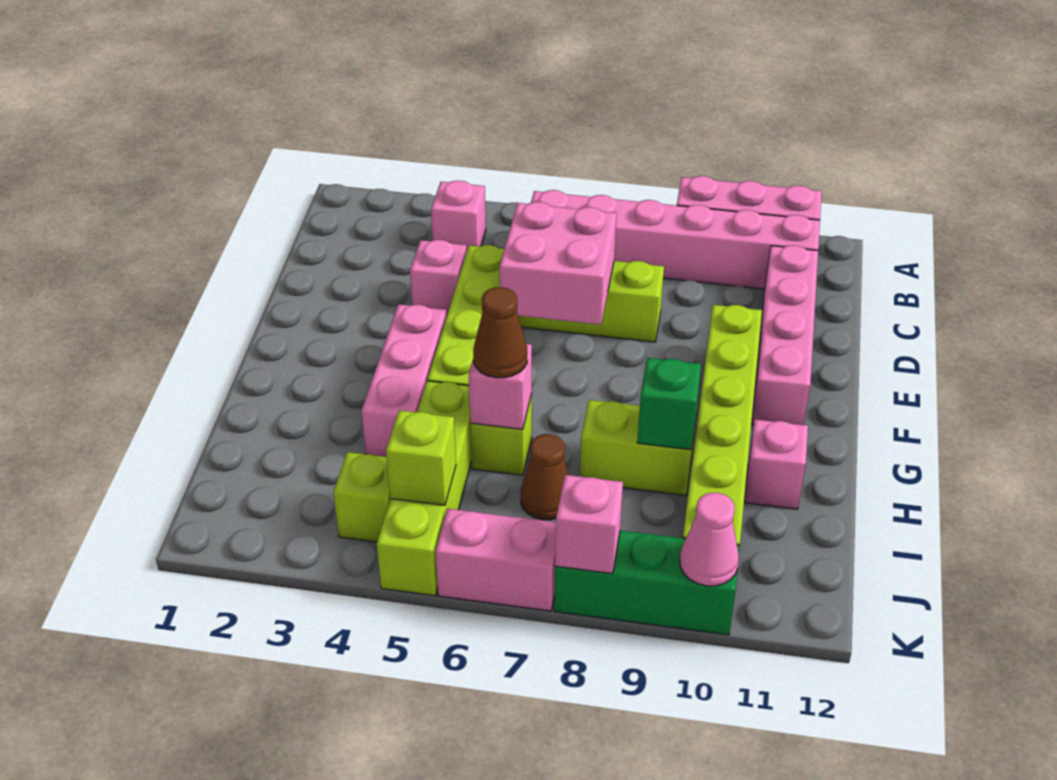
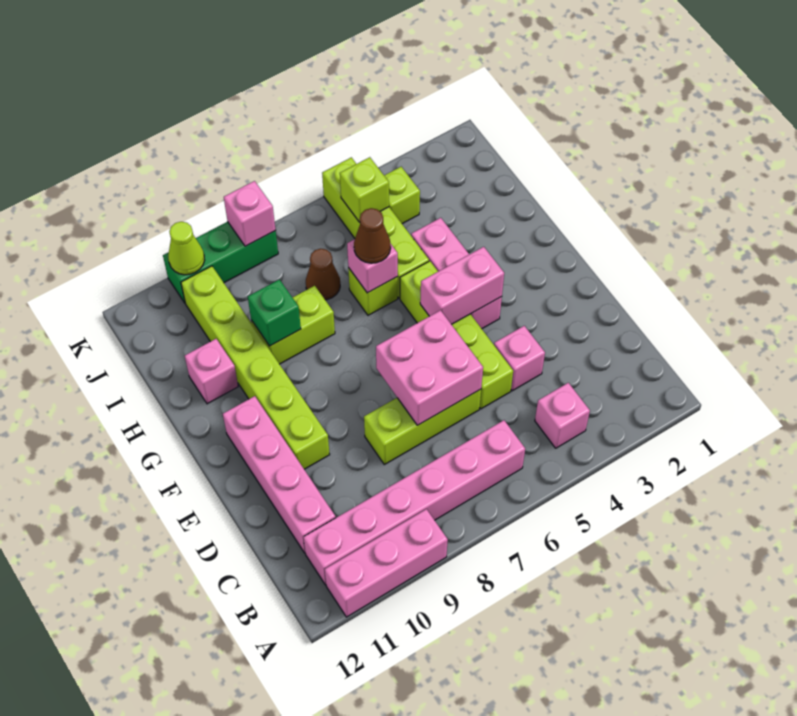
pink 1x2 brick [436,509,556,611] -> pink 1x2 brick moved to [420,247,504,324]
pink 1x1 cone [680,493,739,586] -> lime 1x1 cone [168,222,205,275]

